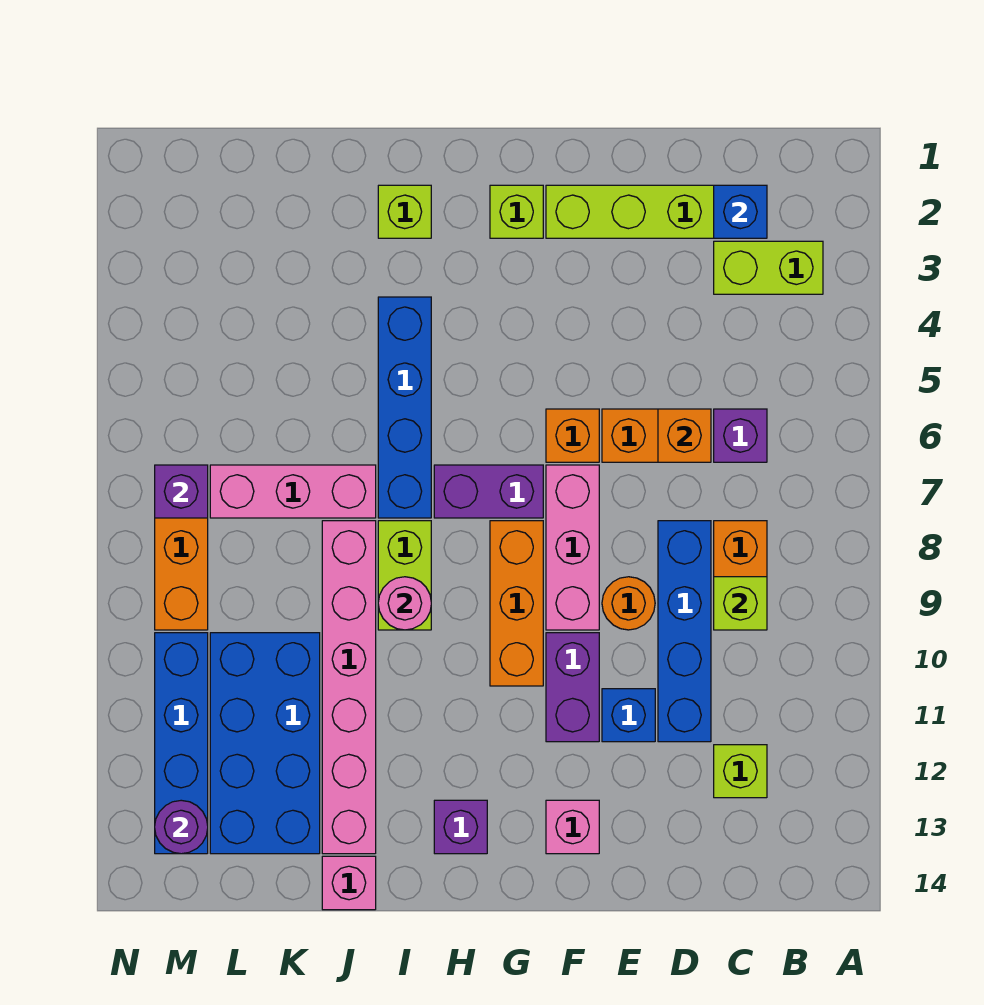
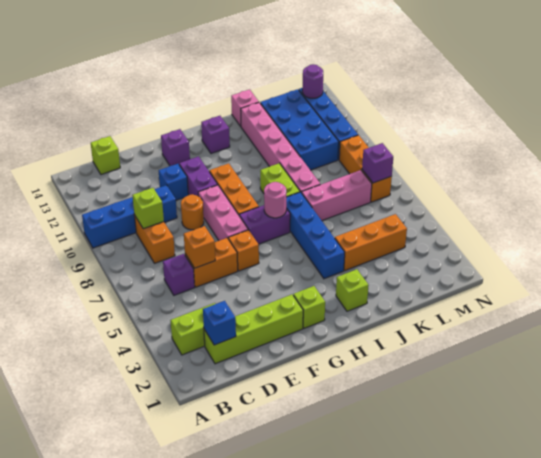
lime 1x1 brick [714,745,767,798] -> lime 1x1 brick moved to [91,136,120,175]
blue 1x4 brick [658,521,711,742] -> blue 1x4 brick turned to [82,185,177,248]
pink 1x1 brick [546,800,599,854] -> purple 1x1 brick [161,129,190,166]
pink 1x1 round brick [378,577,431,630] -> pink 1x1 round brick moved to [264,182,286,218]
none -> orange 1x3 brick [335,214,407,271]

